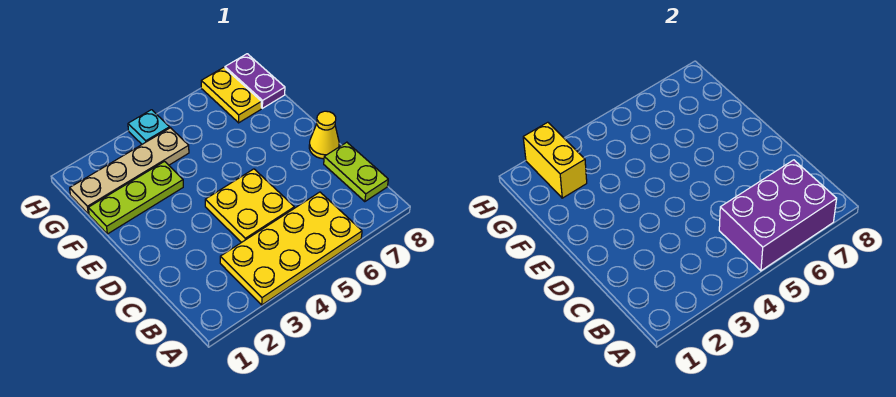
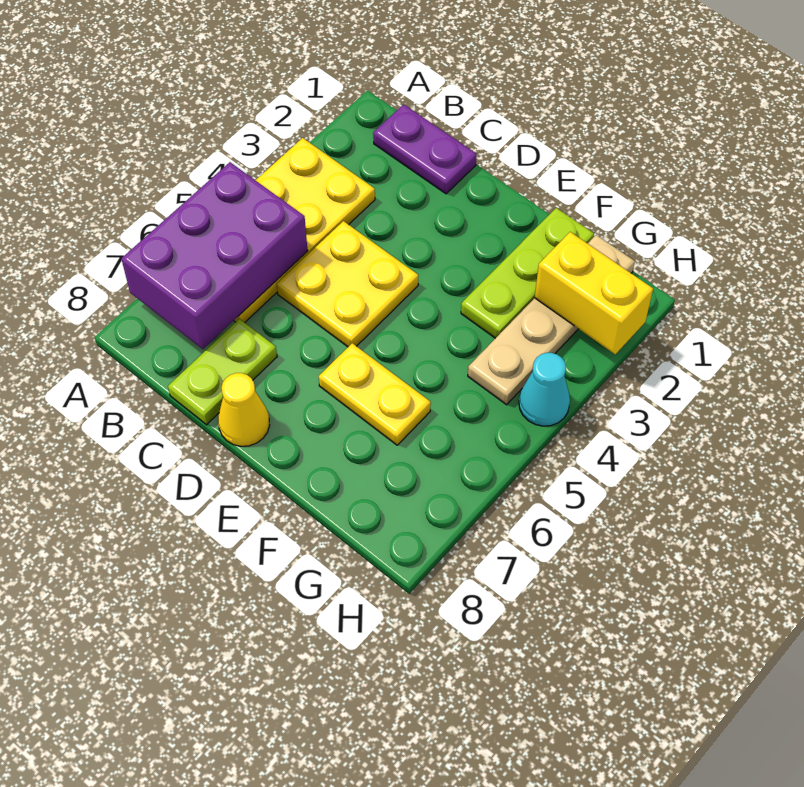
lime 1x2 plate [324,142,388,202] -> lime 1x2 plate turned to [168,319,277,425]
yellow 1x2 plate [201,67,261,123] -> yellow 1x2 plate moved to [319,343,431,445]
purple 1x2 plate [225,54,285,108] -> purple 1x2 plate moved to [373,104,477,194]
cyan 1x1 plate [128,110,170,144] -> cyan 1x1 cone [519,353,570,426]

